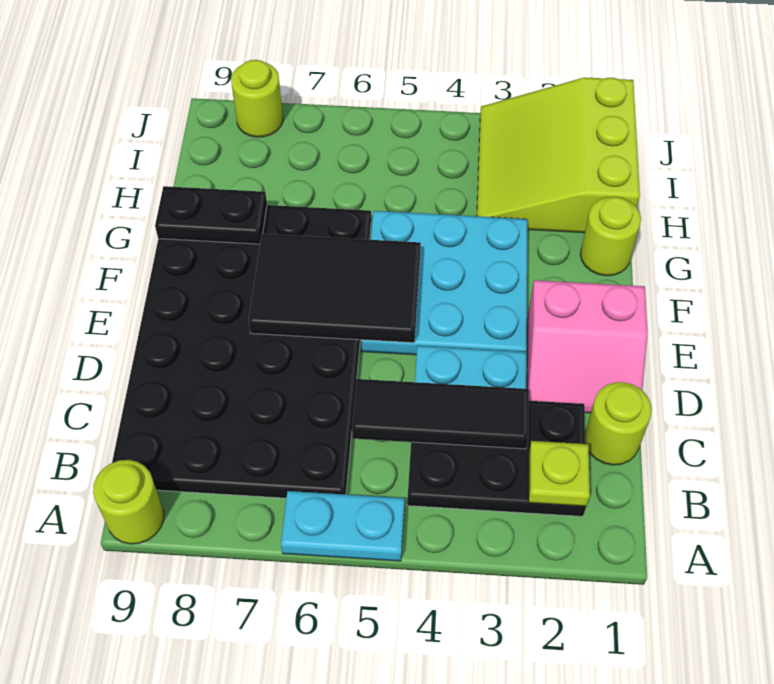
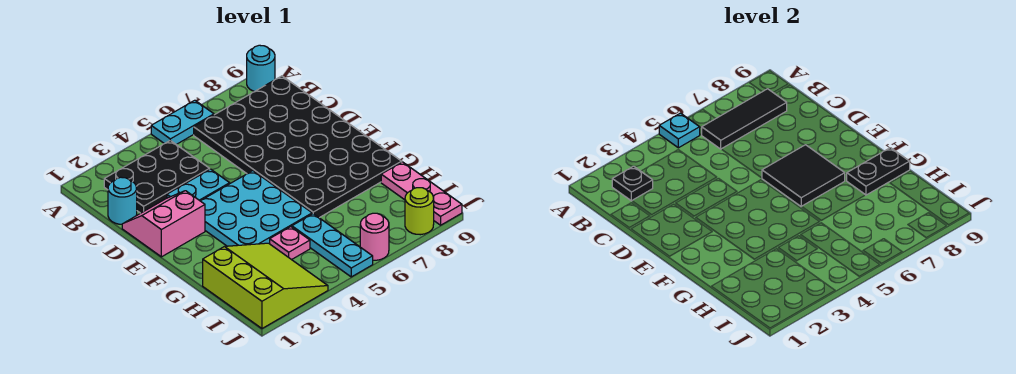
none -> cyan 1x1 plate [659,113,700,148]
lime 1x1 round brick [93,460,164,544] -> cyan 1x1 round brick [247,45,275,92]
lime 1x1 plate [529,441,590,506] -> black 1x1 plate [612,166,653,201]
lime 1x1 round brick [585,382,652,465] -> cyan 1x1 round brick [108,177,137,224]
black 1x3 tile [352,379,529,449] -> black 1x3 tile moved to [702,89,787,149]
black 2x3 tile [248,234,421,343] -> black 2x2 tile [762,145,845,207]
lime 1x1 round brick [580,197,641,276] -> none
none -> pink 1x1 plate [270,227,310,260]
none -> cyan 1x3 plate [292,214,373,277]
none -> pink 1x3 plate [381,162,462,225]
none -> pink 1x1 round brick [360,213,389,260]

